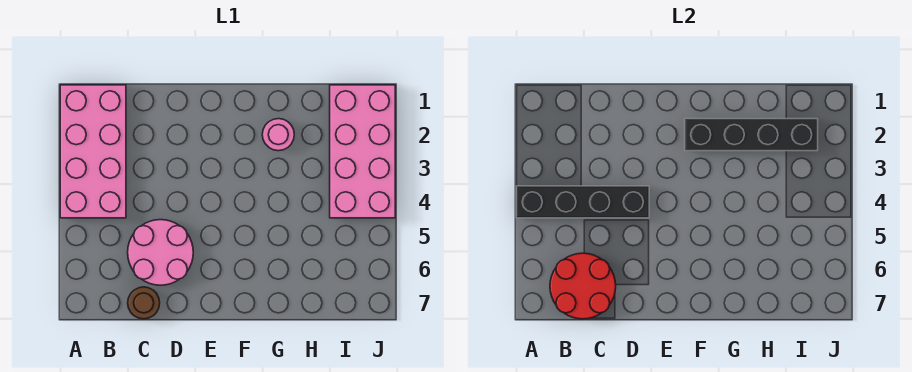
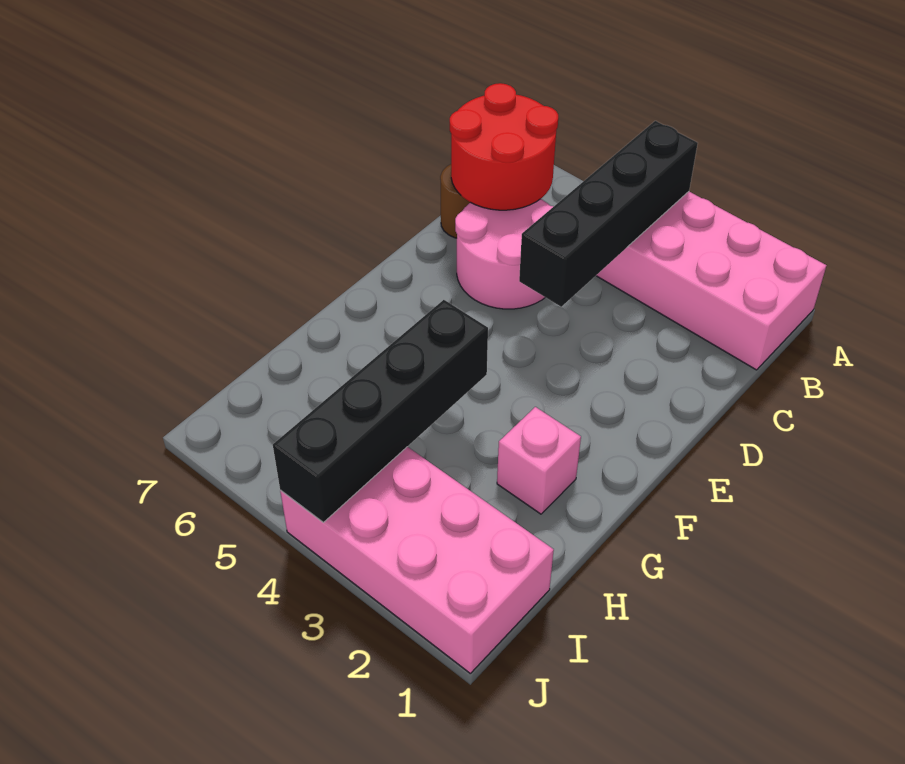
black 1x4 brick [685,119,818,151] -> black 1x4 brick moved to [273,300,488,522]
pink 1x1 round brick [262,119,294,151] -> pink 1x1 brick [497,407,581,514]

